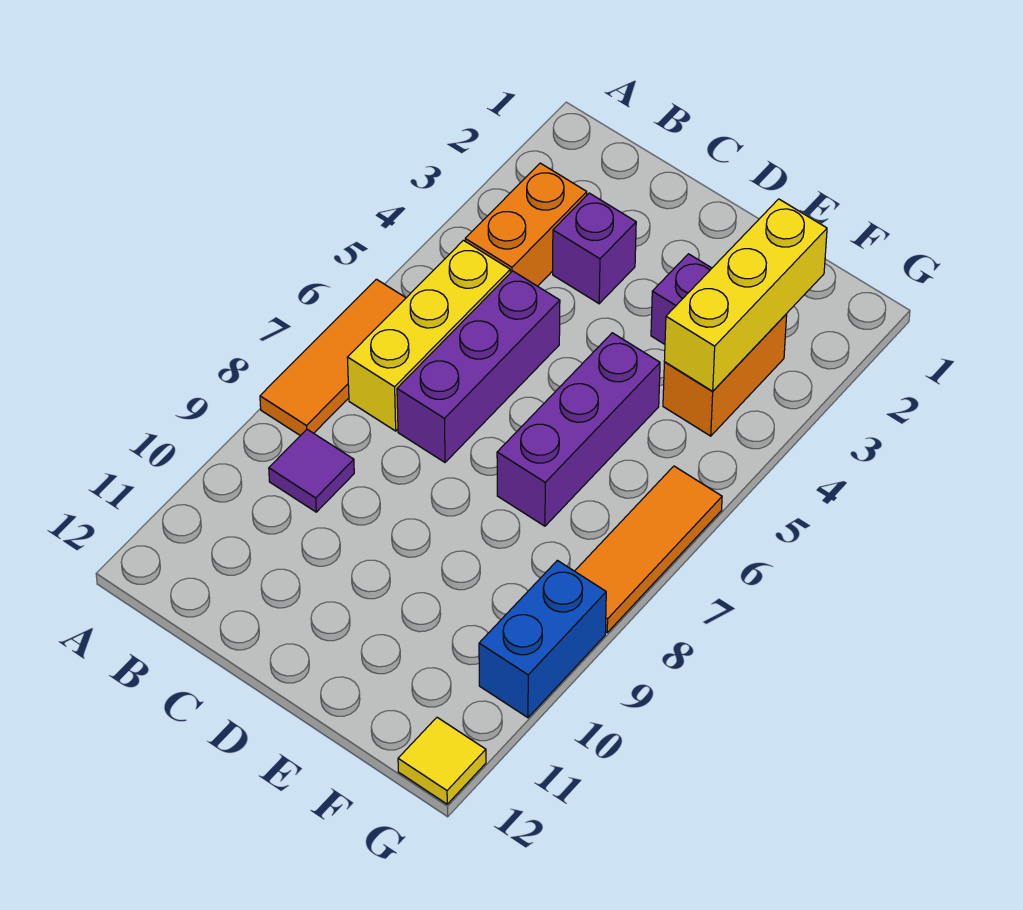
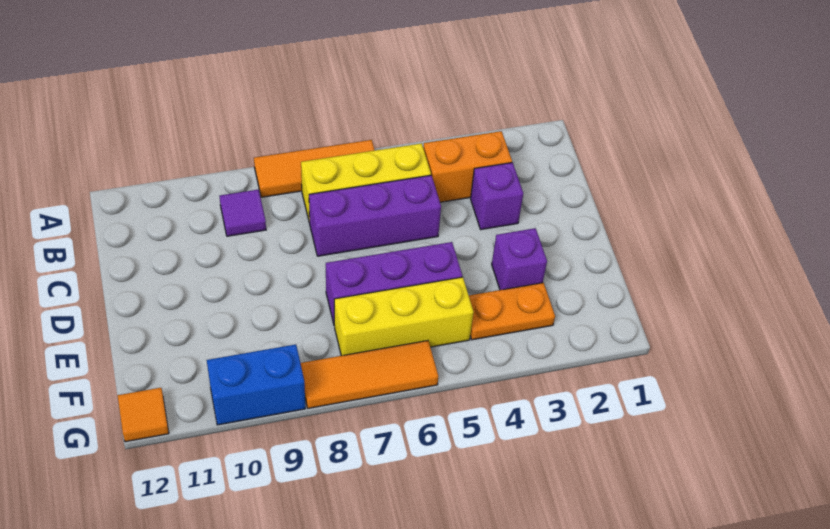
yellow 1x3 brick [664,199,827,391] -> yellow 1x3 brick moved to [334,277,473,356]
orange 1x2 brick [663,314,787,436] -> orange 1x2 plate [469,283,555,340]
yellow 1x1 tile [398,717,486,804] -> orange 1x1 tile [117,388,169,442]

